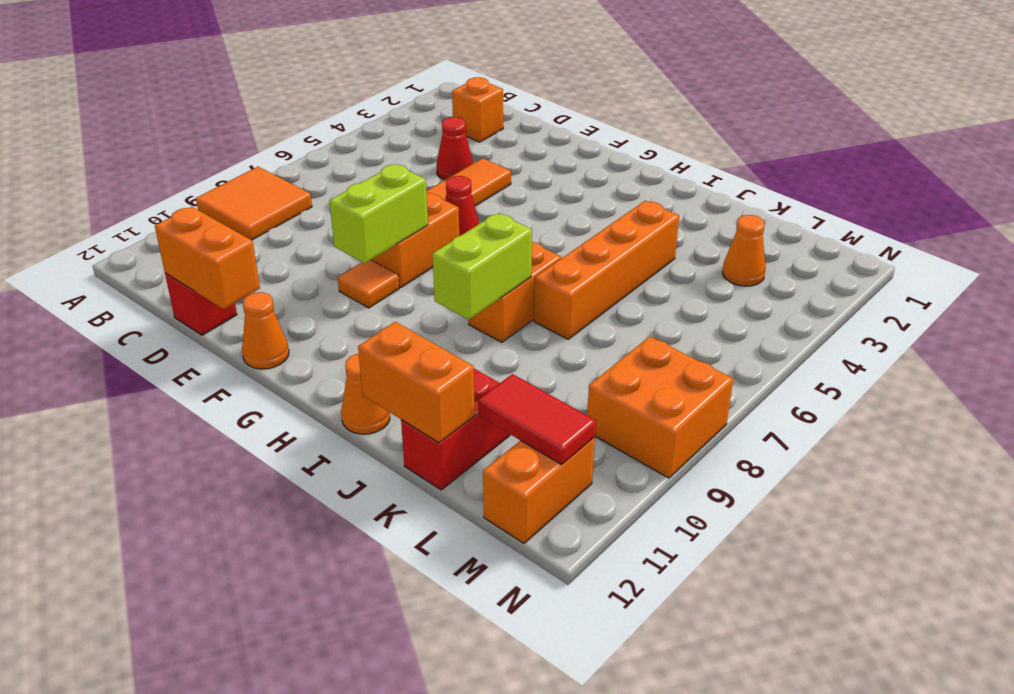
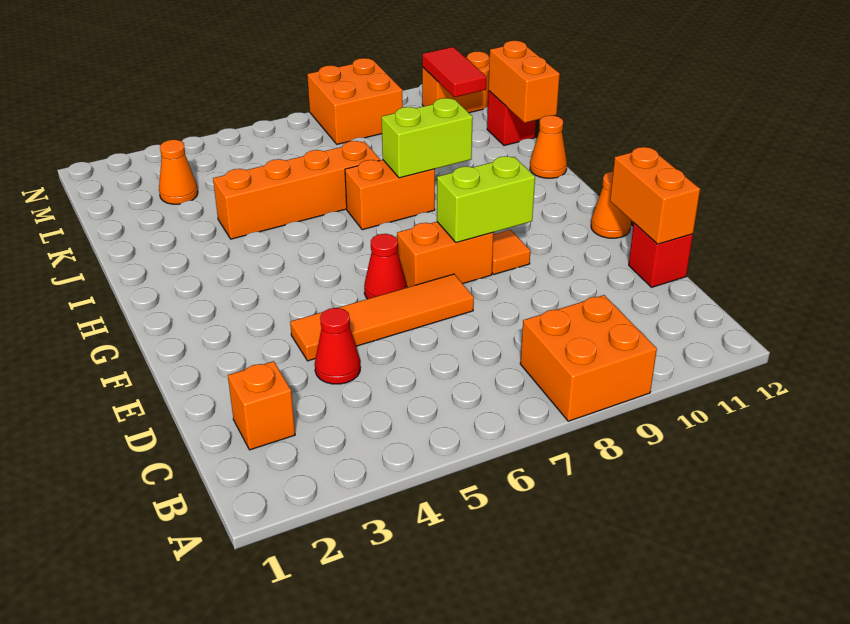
orange 2x2 tile [196,167,312,240] -> orange 2x2 brick [520,295,657,421]
red 1x2 brick [401,369,510,490] -> red 1x1 brick [487,91,536,146]

